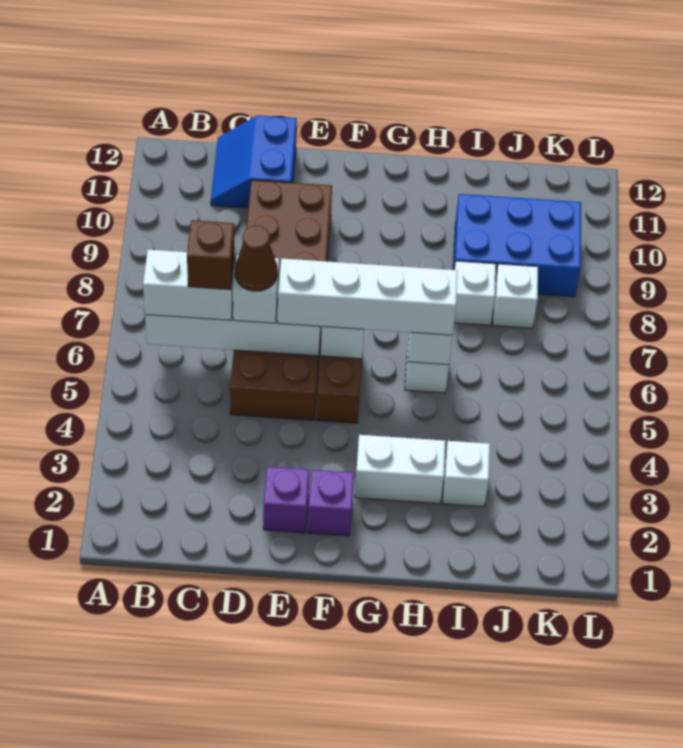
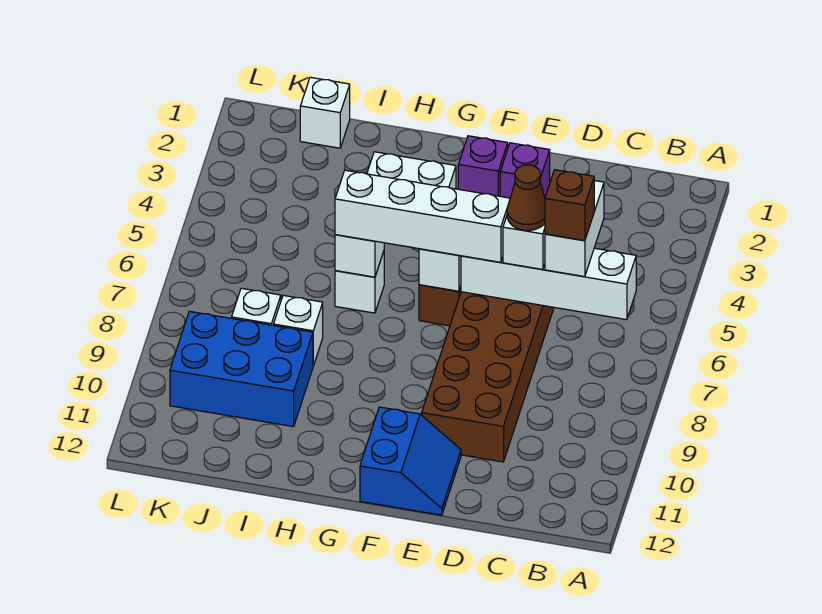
white 1x2 brick [143,250,235,320] -> white 1x2 brick turned to [545,181,604,277]
blue 2x2 slope [211,115,297,208] -> blue 2x2 slope moved to [360,407,461,515]
white 1x1 brick [443,441,490,507] -> white 1x1 brick moved to [300,77,350,148]

